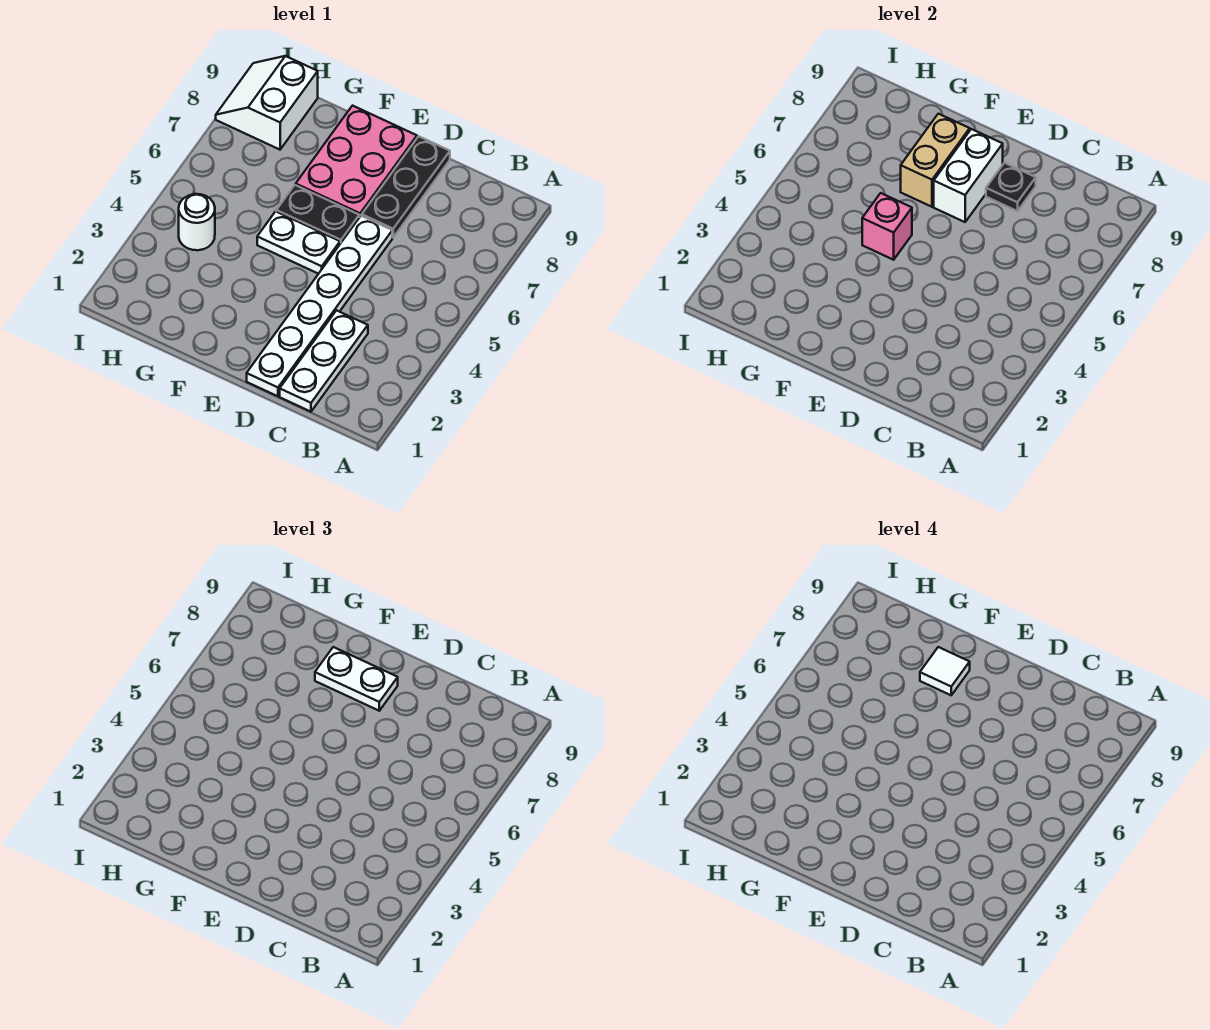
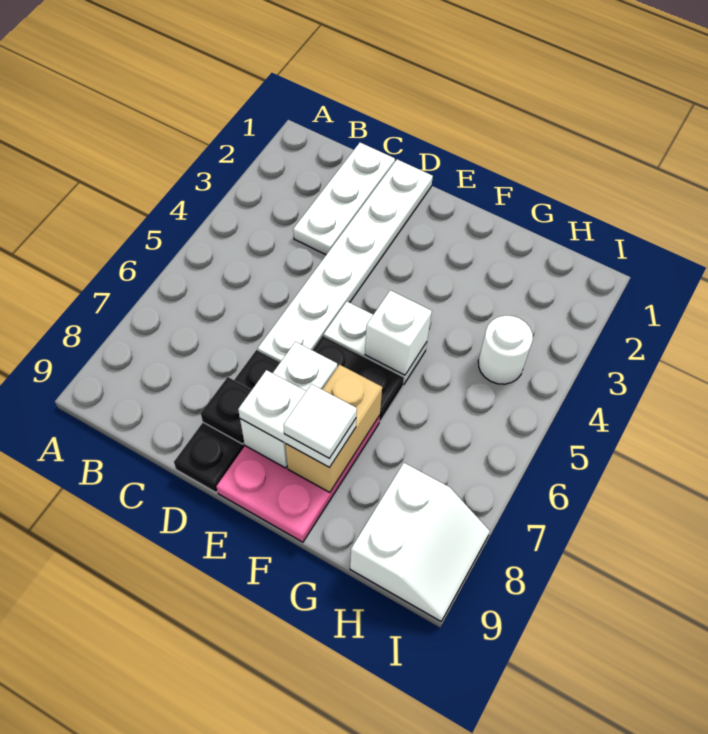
pink 1x1 brick [862,193,912,260] -> white 1x1 brick [365,290,432,375]

